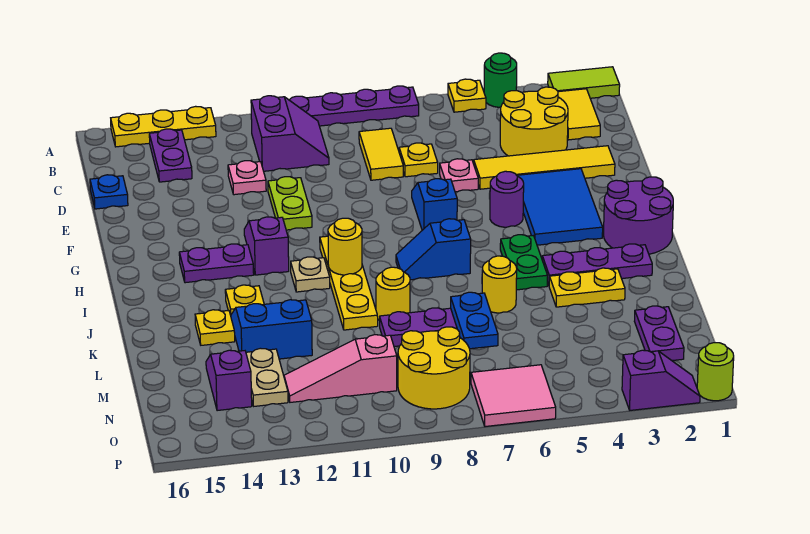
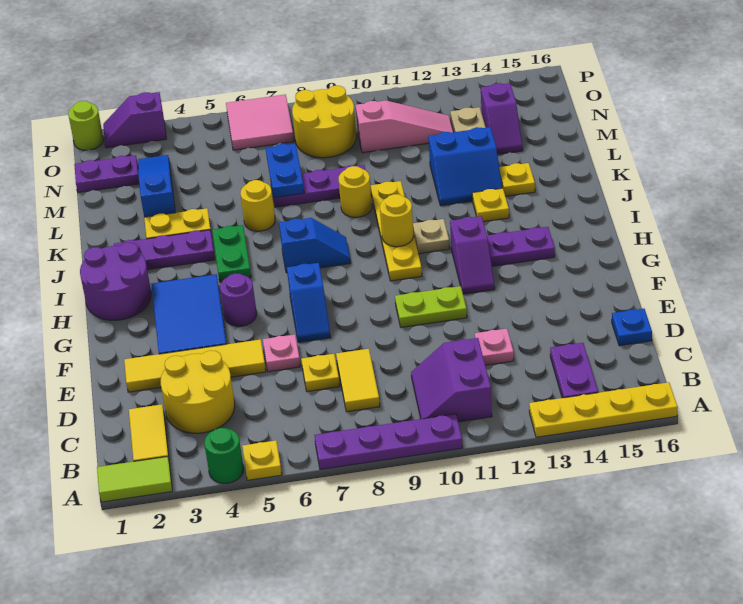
yellow 1x3 plate [111,106,216,147] -> yellow 1x4 plate [529,382,678,437]
lime 1x2 plate [268,177,312,230] -> lime 1x2 plate turned to [395,286,467,327]
none -> blue 1x3 slope [138,155,175,217]
purple 1x2 plate [634,306,684,360] -> purple 1x2 plate turned to [74,155,139,193]

